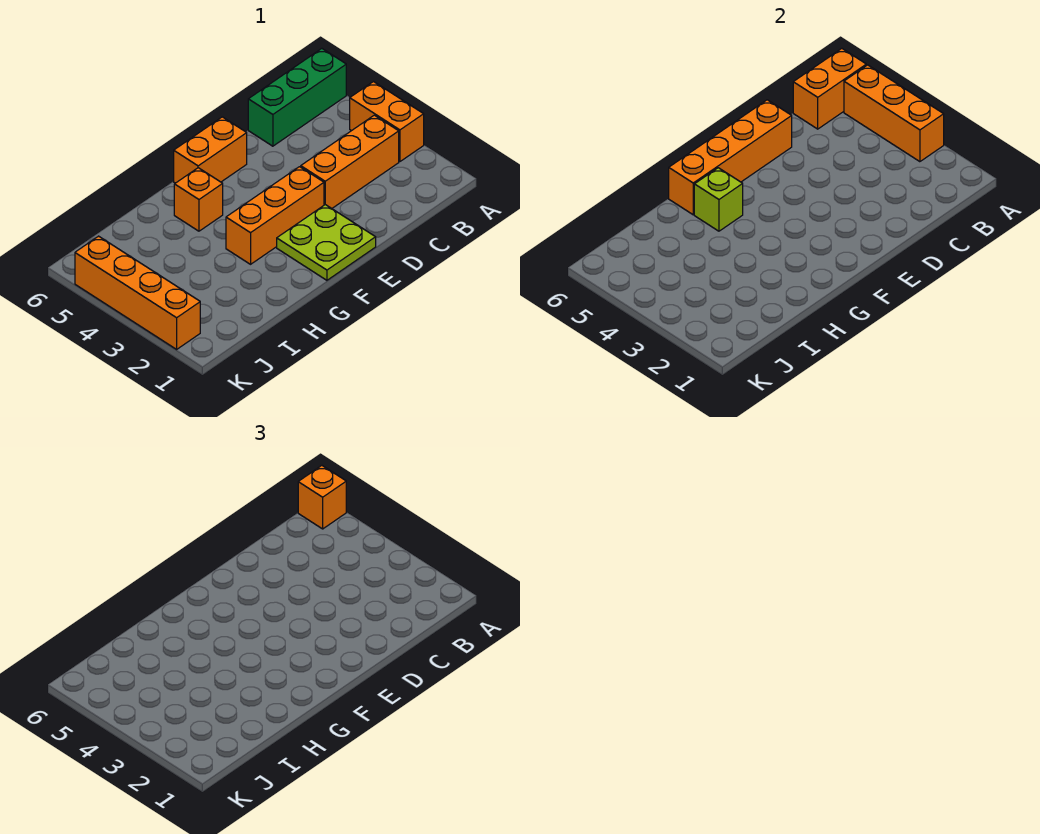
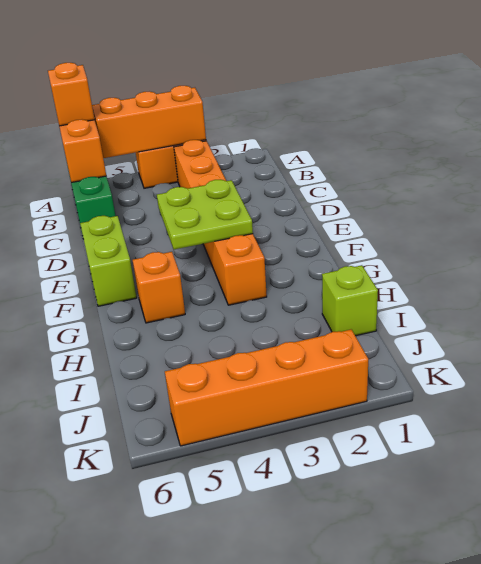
orange 1x4 brick [669,100,792,215] -> none
lime 2x2 plate [277,205,376,280] -> lime 2x2 plate moved to [157,180,253,249]
orange 1x2 brick [174,117,247,183] -> lime 1x2 brick [80,216,137,306]
lime 1x1 brick [694,168,743,231] -> lime 1x1 brick moved to [322,265,378,336]

